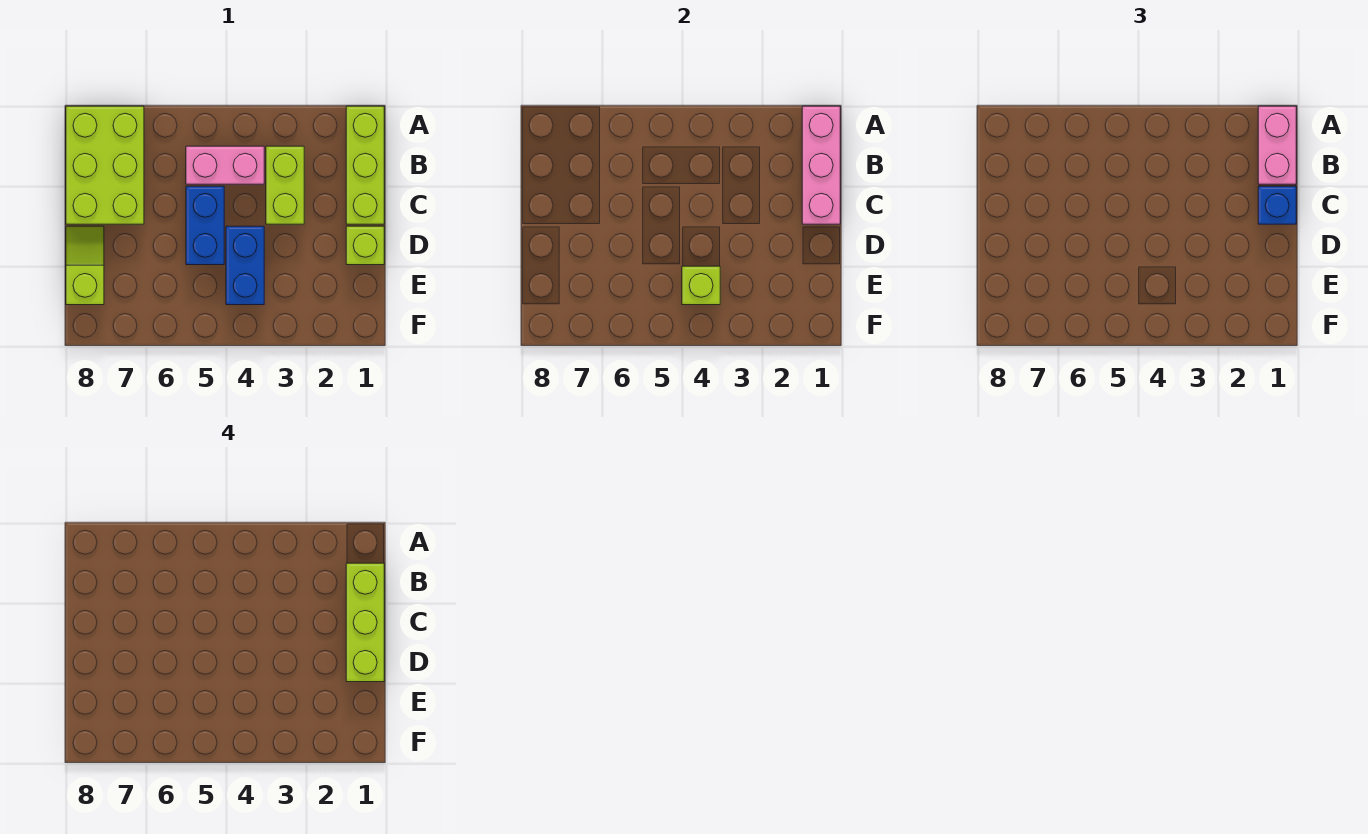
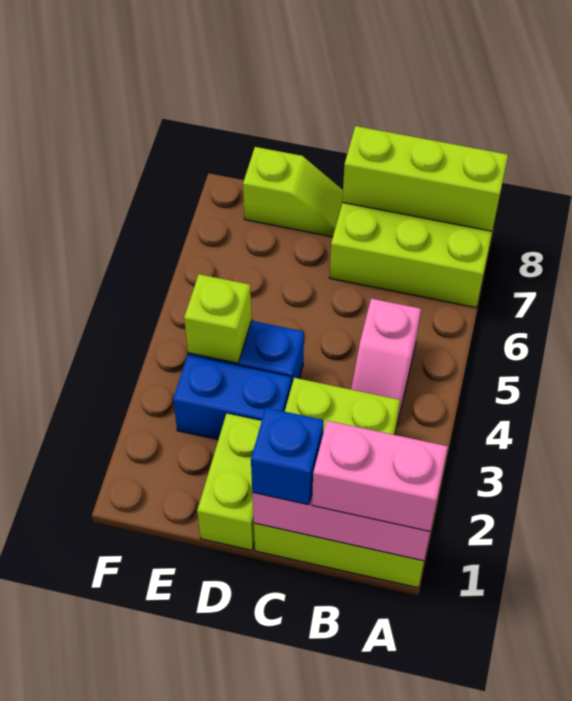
lime 1x3 brick [346,563,384,682] -> lime 1x3 brick moved to [342,126,508,231]
pink 1x2 brick [186,146,264,184] -> pink 1x2 slope [351,299,421,427]
blue 1x2 brick [186,186,224,265] -> blue 1x2 brick moved to [173,355,291,439]
lime 1x1 brick [346,226,384,265] -> lime 1x2 brick [197,414,262,550]

